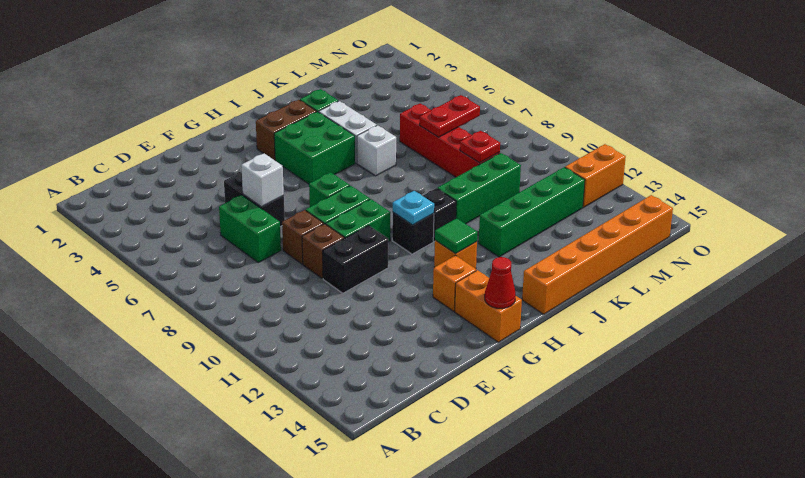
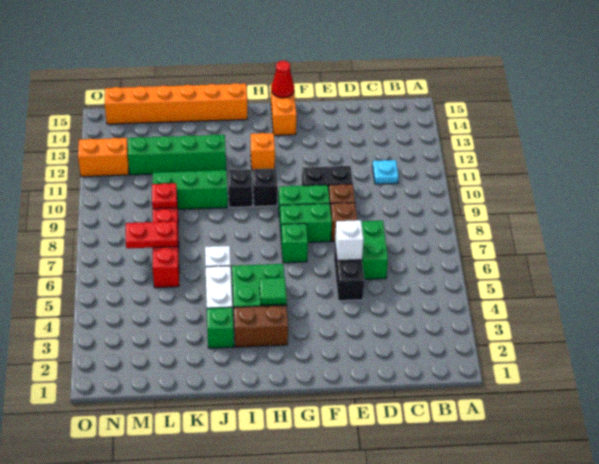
orange 1x1 brick [433,255,476,311] -> none
cyan 1x1 plate [393,191,434,225] -> cyan 1x1 plate moved to [373,160,399,184]
green 1x1 tile [435,218,477,254] -> green 1x1 tile moved to [260,277,287,305]

